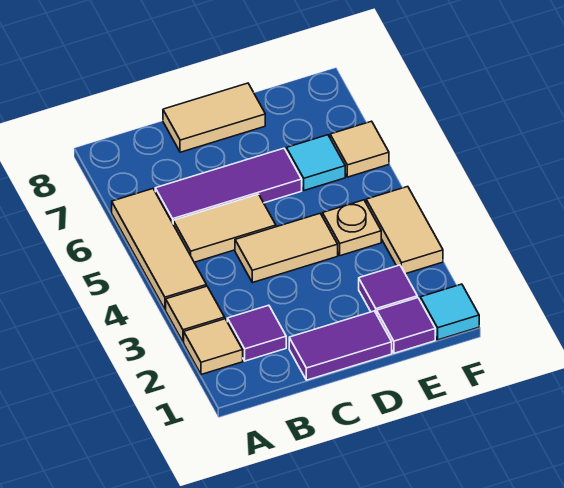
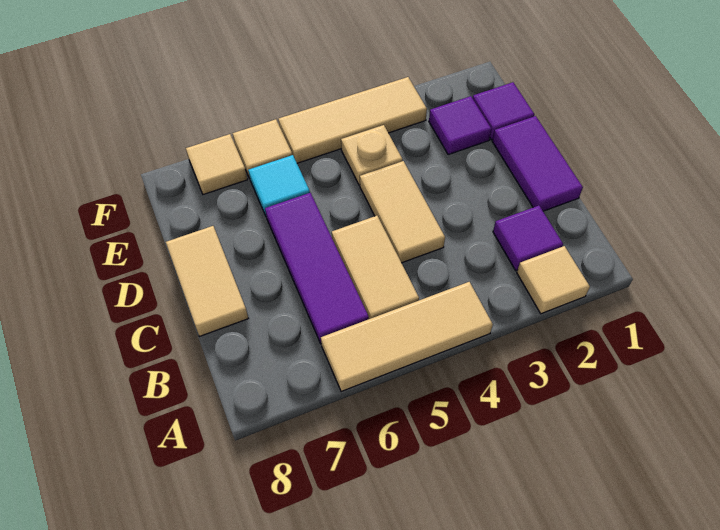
tan 1x1 tile [166,286,225,342] -> tan 1x1 tile moved to [186,134,247,195]
cyan 1x1 tile [420,284,479,340] -> none
tan 1x2 tile [366,187,443,274] -> tan 1x3 tile [278,77,427,163]

